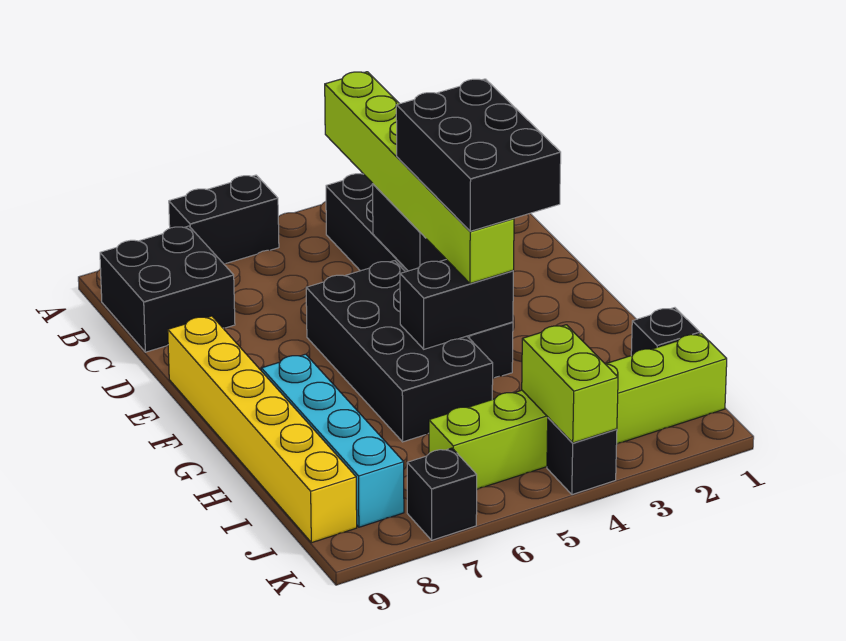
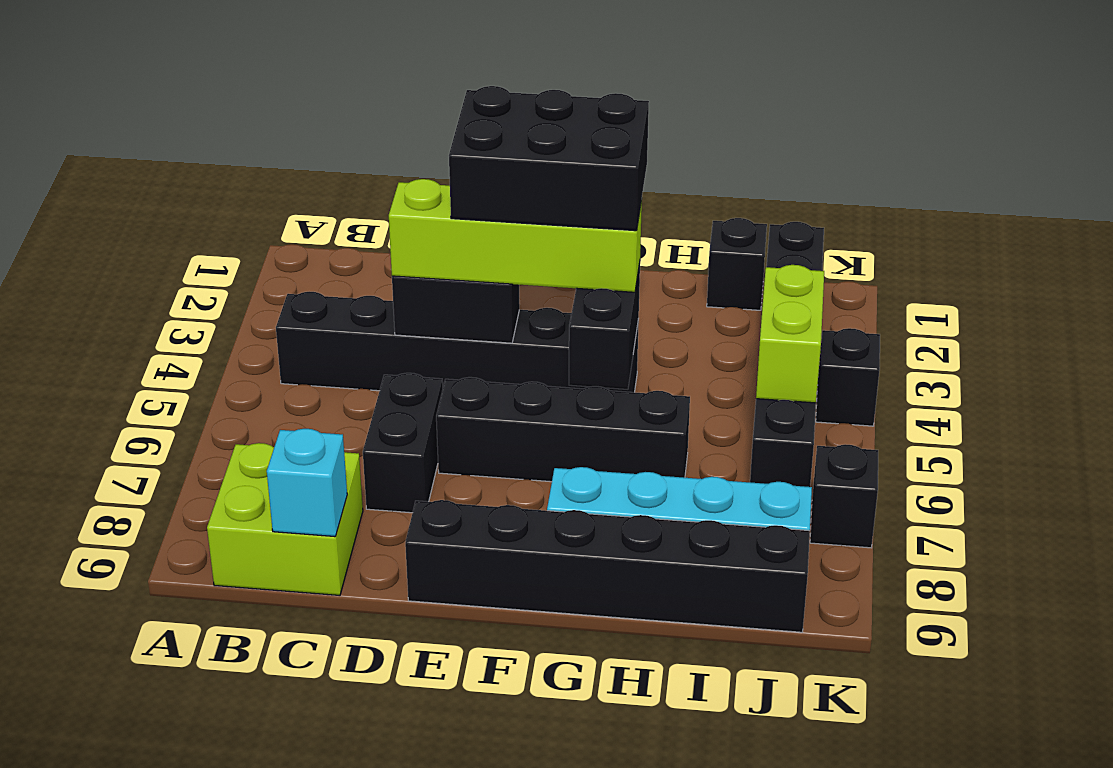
black 1x2 brick [169,175,279,264] -> black 1x2 brick moved to [363,373,443,513]
lime 1x6 brick [325,72,514,284] -> lime 1x4 brick [389,179,642,292]
black 2x2 brick [100,226,235,352] -> lime 2x2 brick [207,443,363,595]
none -> cyan 1x1 brick [267,429,347,537]
black 2x4 brick [306,261,493,442] -> black 1x4 brick [436,377,690,482]
yellow 1x6 brick [168,316,357,543] -> black 1x6 brick [405,500,810,632]
lime 1x6 brick [429,334,727,489] -> black 1x6 brick [750,222,824,487]
lime 1x2 brick [522,325,618,443] -> lime 1x2 brick turned to [756,265,824,403]

